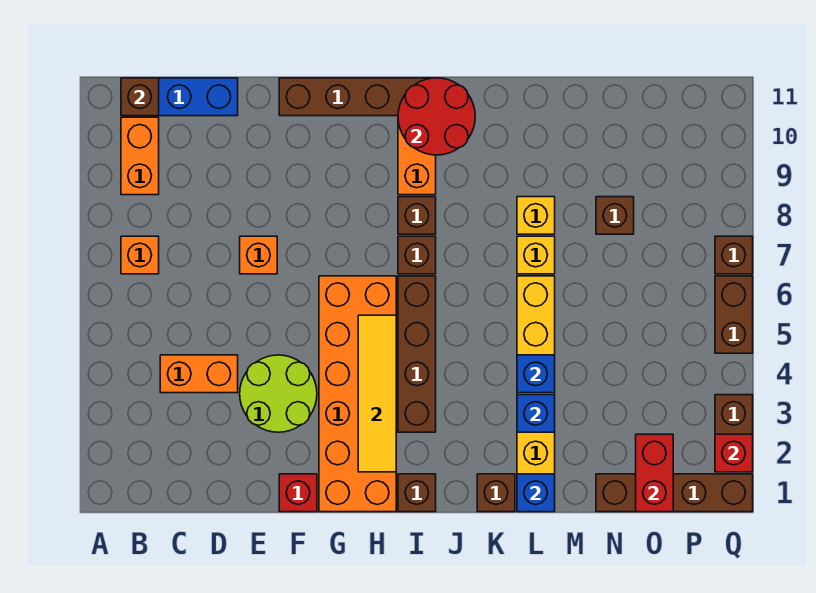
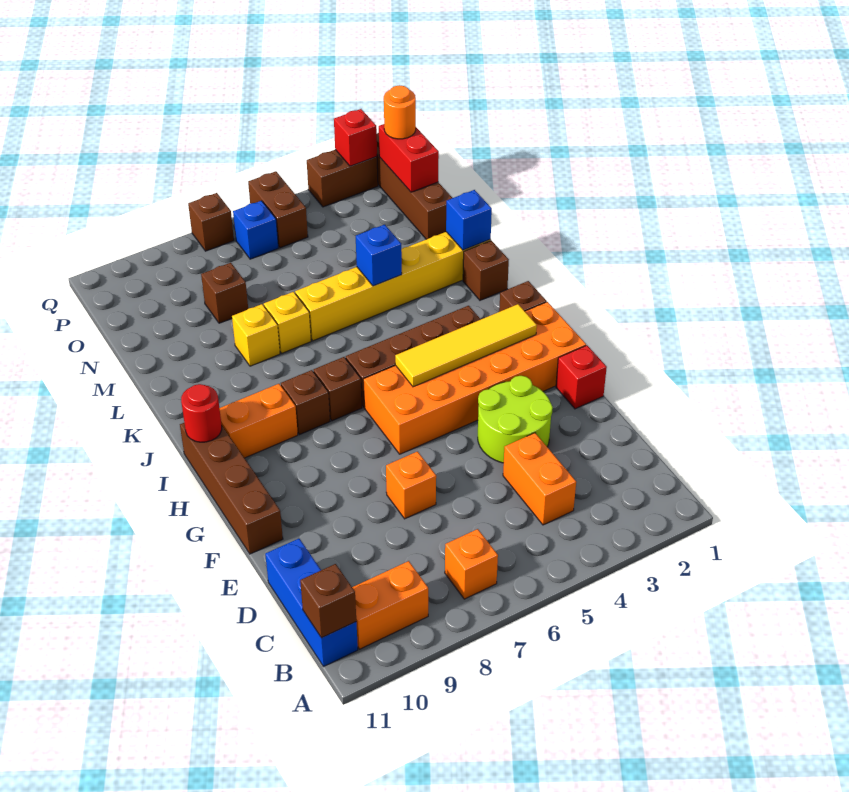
red 2x2 round brick [398,78,475,155] -> red 1x1 round brick [181,384,222,442]
blue 1x1 brick [517,395,555,432] -> blue 1x1 brick moved to [233,201,278,259]
red 1x2 brick [636,434,673,512] -> red 1x2 brick turned to [379,124,439,192]
none -> orange 1x1 round brick [384,85,416,139]
brown 1x2 brick [715,276,753,353] -> brown 1x2 brick turned to [248,171,308,248]

